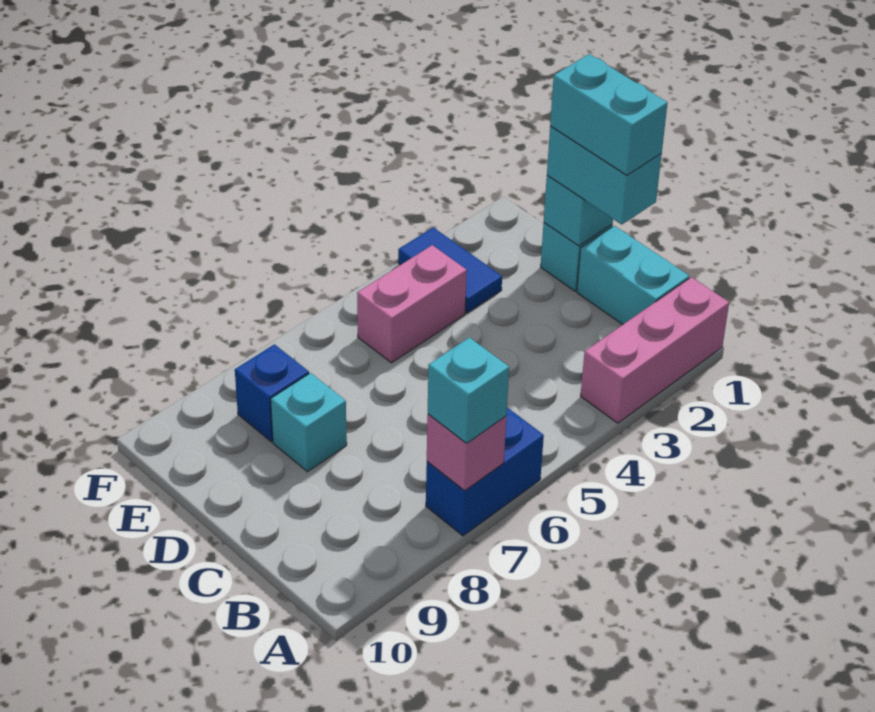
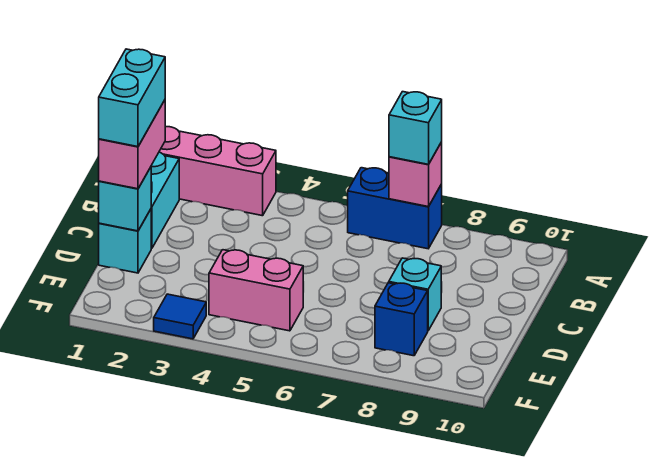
cyan 1x2 brick [547,126,662,225] -> pink 1x2 brick [99,100,165,189]
blue 1x2 tile [398,227,502,313] -> blue 1x1 tile [154,294,206,339]

